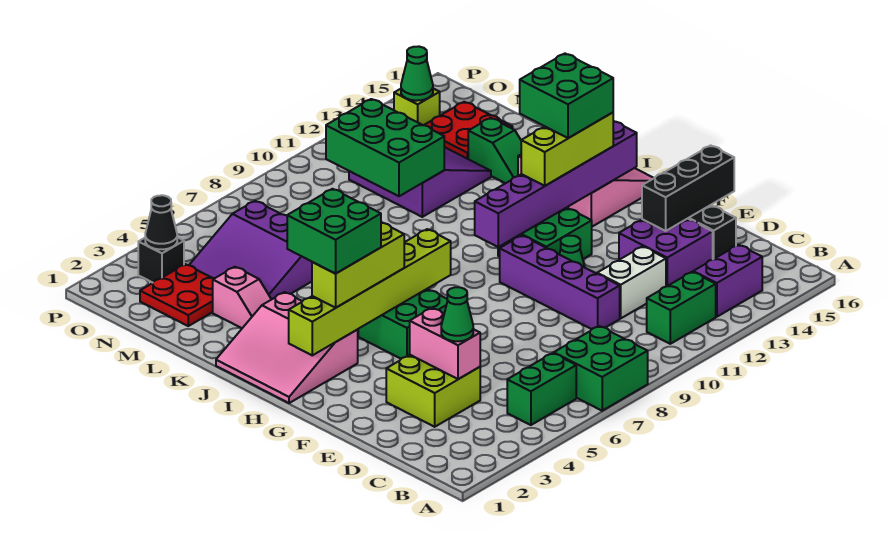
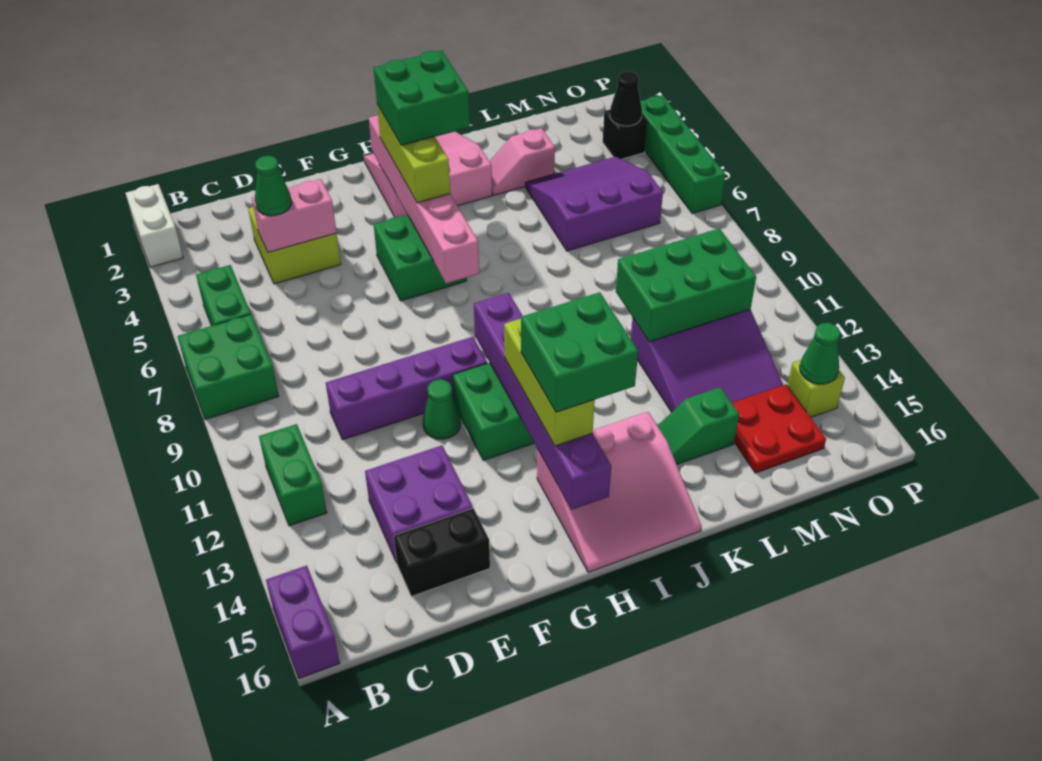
purple 1x2 brick [693,245,762,317] -> purple 1x2 brick moved to [266,566,340,678]
white 1x2 brick [597,246,666,318] -> white 1x2 brick moved to [126,184,183,267]
black 1x3 brick [642,145,734,231] -> none
lime 1x6 brick [289,229,451,355] -> pink 1x6 brick [369,115,479,283]
red 2x2 plate [140,264,214,326] -> none
none -> green 1x4 brick [640,95,725,214]

